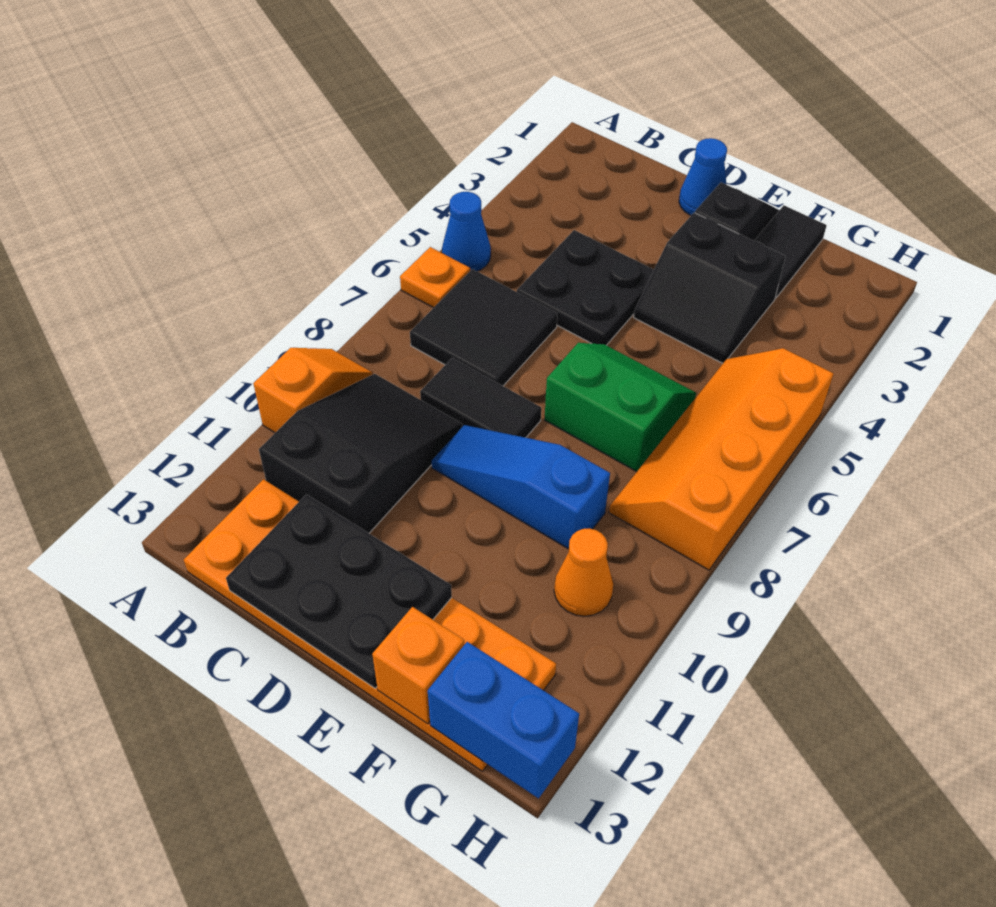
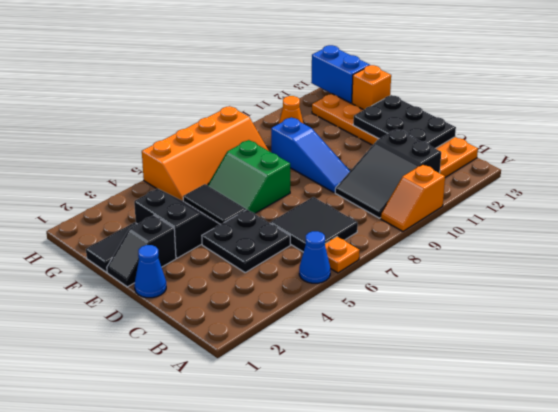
black 1x2 tile [420,358,541,438] -> black 1x2 tile moved to [183,184,246,224]

